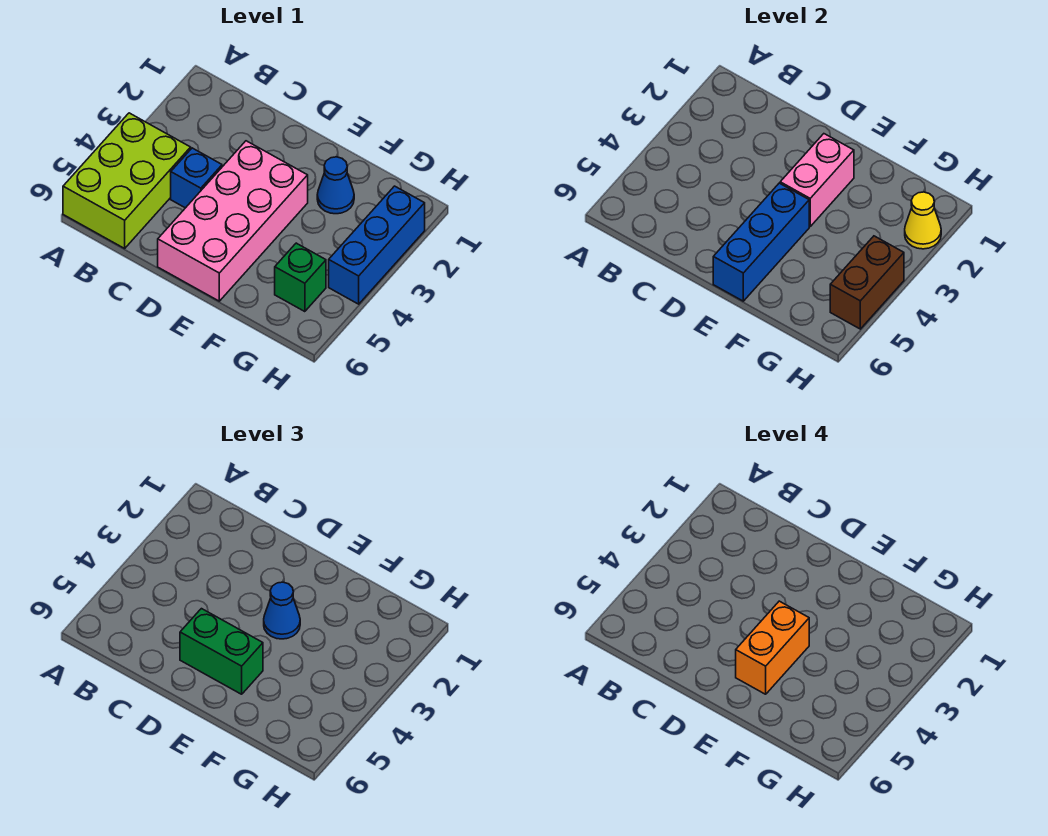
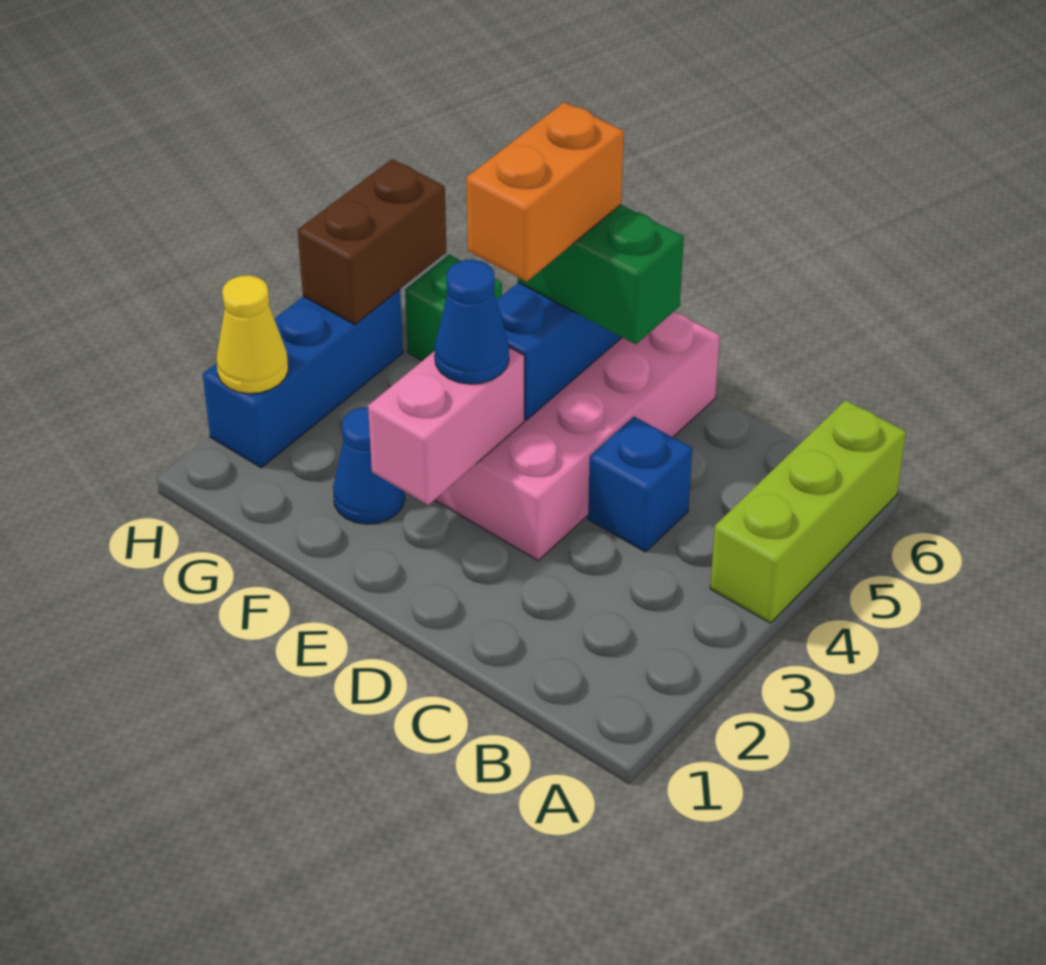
lime 2x3 brick [63,113,191,248] -> lime 1x3 brick [710,400,906,623]

